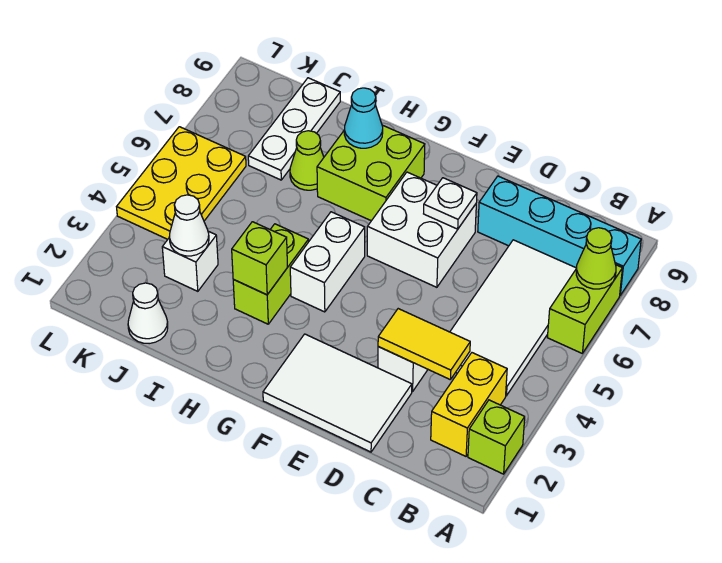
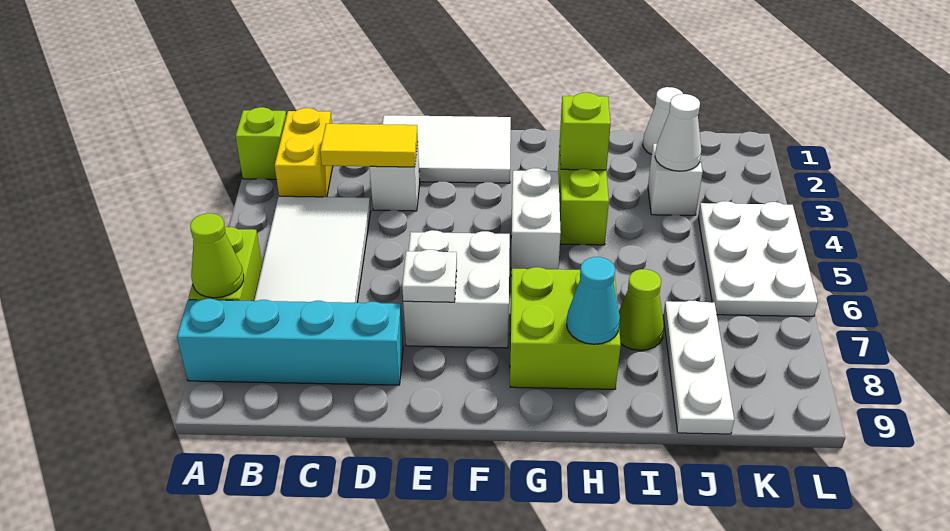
yellow 2x3 plate [117,127,246,239] -> white 2x3 plate [698,201,818,316]

